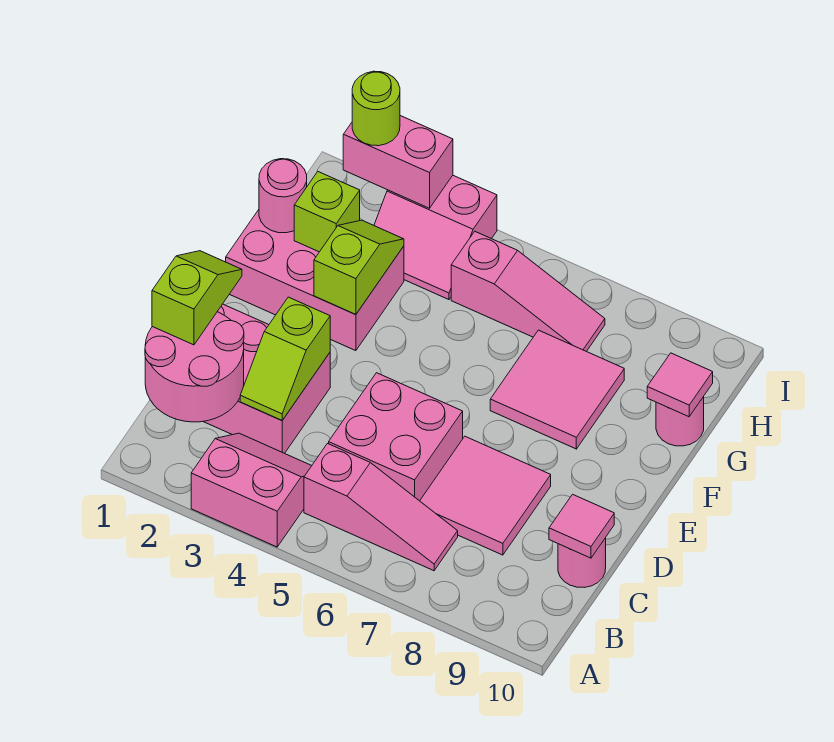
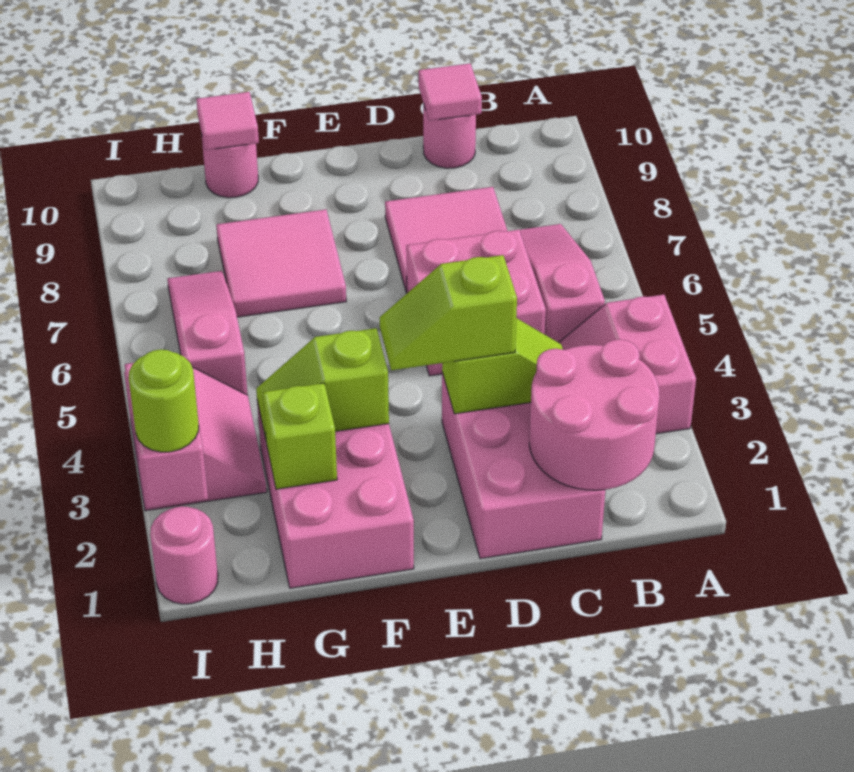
lime 1x2 slope [152,251,242,345] -> lime 1x2 slope moved to [380,255,517,370]
pink 1x1 round brick [259,159,307,233] -> pink 1x1 round brick moved to [150,506,218,604]

